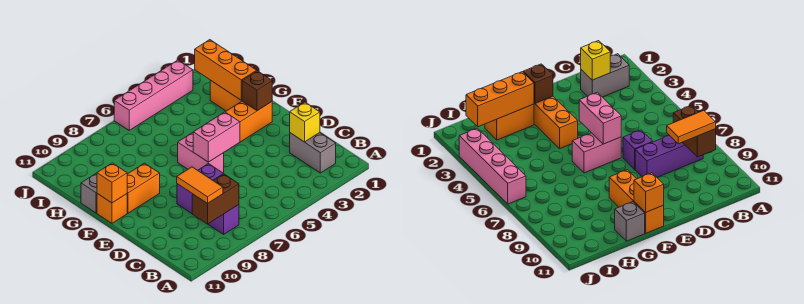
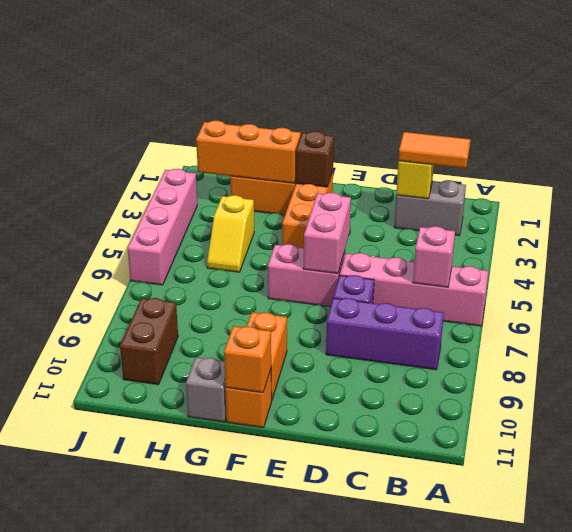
none -> pink 1x4 brick [340,253,488,326]
none -> pink 1x1 brick [413,226,455,287]
brown 1x2 brick [192,174,239,224] -> brown 1x2 brick moved to [120,298,178,385]
orange 1x2 tile [177,167,223,204] -> orange 1x2 tile moved to [398,132,470,168]
none -> yellow 1x2 slope [207,195,254,272]

